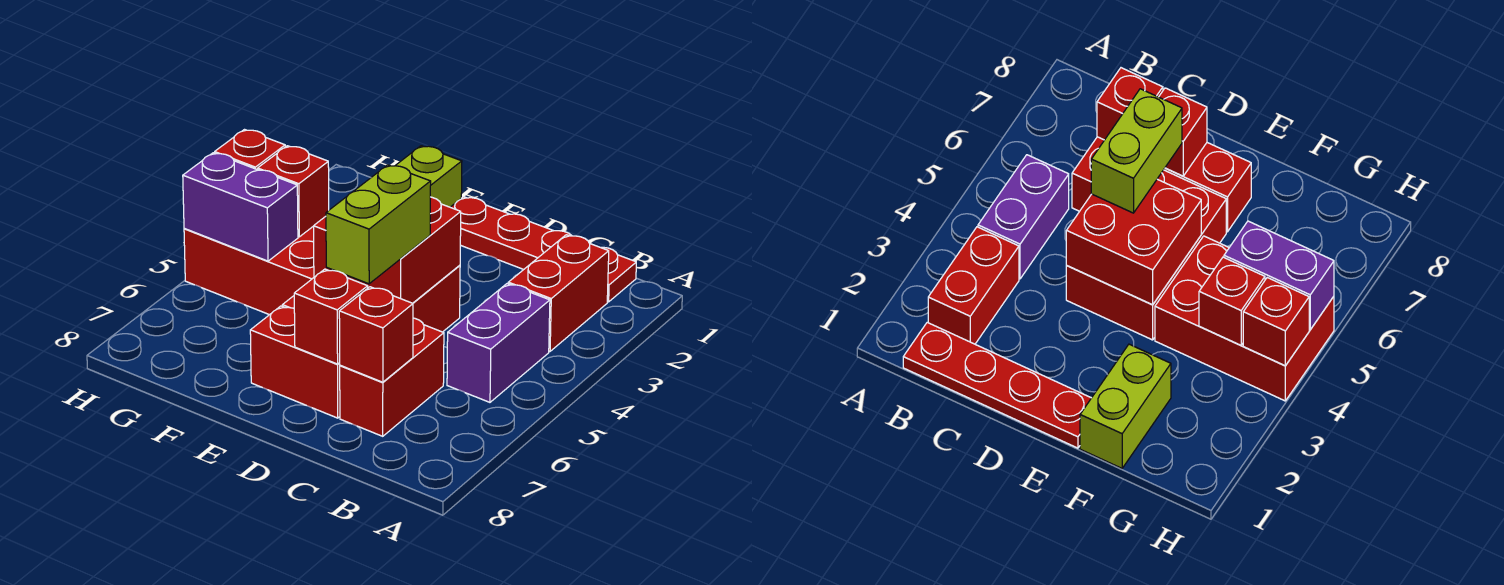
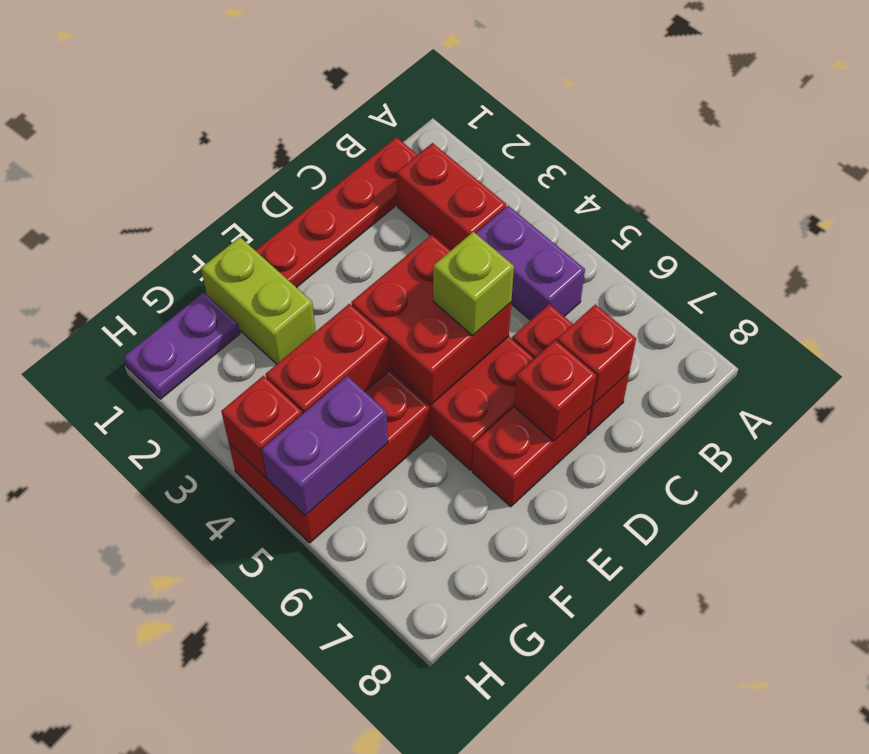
lime 1x2 brick [326,165,431,284] -> lime 1x1 brick [433,232,514,335]
none -> purple 1x2 plate [124,292,240,399]
red 1x1 brick [258,146,329,237] -> red 1x2 brick [266,304,389,414]

